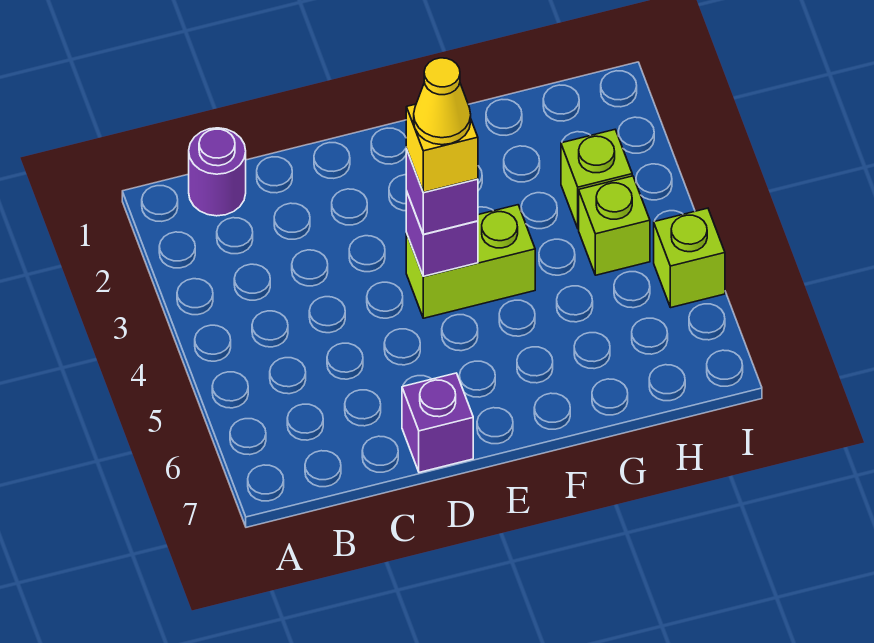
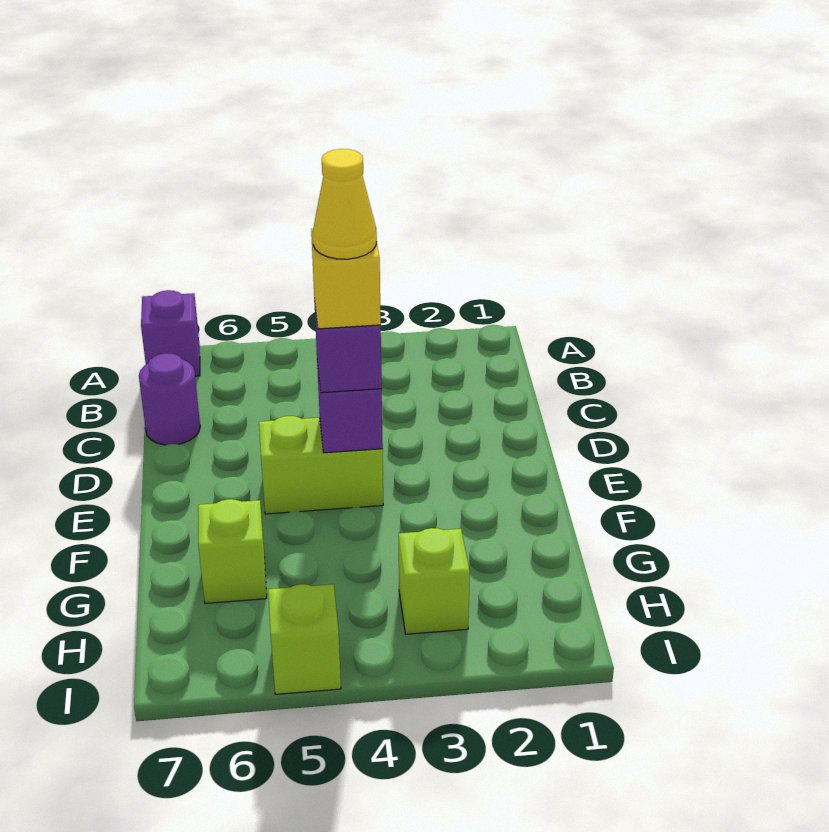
purple 1x1 round brick [189,128,246,216] -> purple 1x1 round brick moved to [139,353,200,445]
purple 1x1 brick [402,373,473,472] -> purple 1x1 brick moved to [141,290,200,376]
lime 1x2 brick [406,205,535,318] -> lime 1x2 brick turned to [259,416,383,514]
lime 1x1 brick [579,176,650,275] -> lime 1x1 brick moved to [198,499,267,603]

